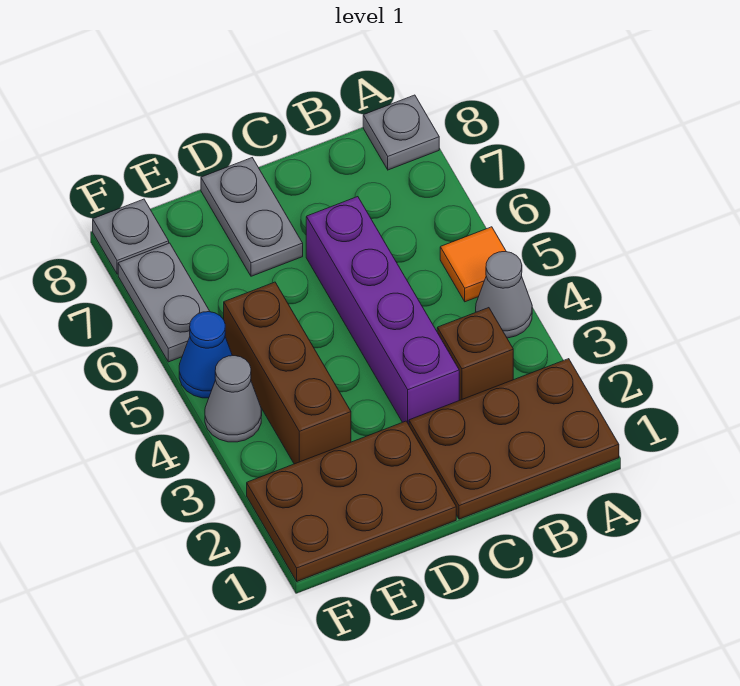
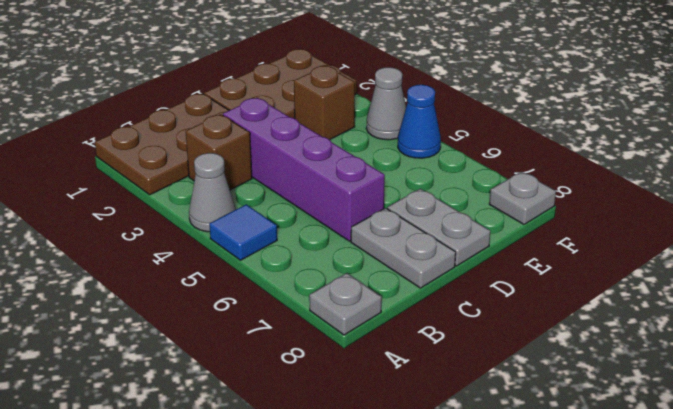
orange 1x1 tile [440,227,506,302] -> blue 1x1 tile [209,204,277,260]
brown 1x3 brick [224,282,351,464] -> brown 1x1 brick [294,66,355,140]
grey 1x2 plate [118,243,210,362] -> grey 1x2 plate moved to [351,208,456,288]

